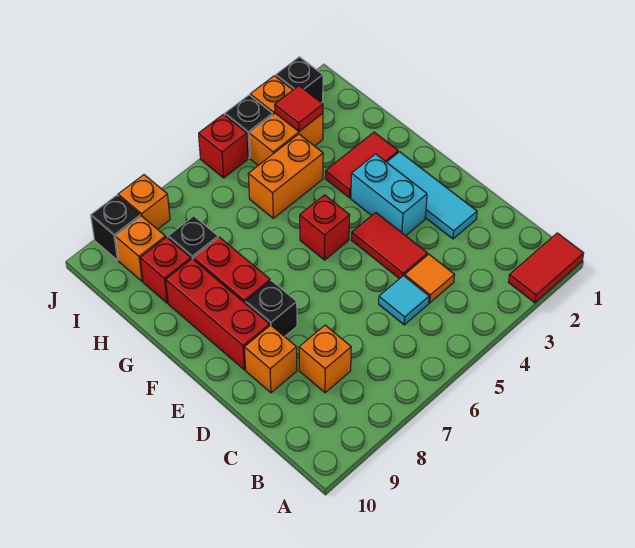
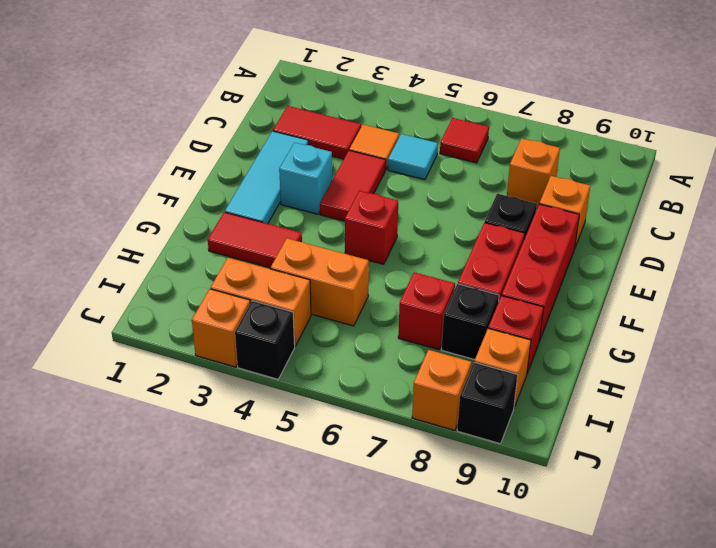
red 1x2 tile [509,233,584,303] -> red 1x2 tile moved to [273,106,361,159]
cyan 1x2 brick [351,154,427,236] -> cyan 1x1 brick [279,143,332,214]
red 1x1 tile [275,86,323,131] -> red 1x1 tile moved to [440,118,489,163]
black 1x1 brick [276,57,323,102] -> none
red 1x1 brick [199,114,248,178] -> red 1x1 brick moved to [398,272,455,350]

